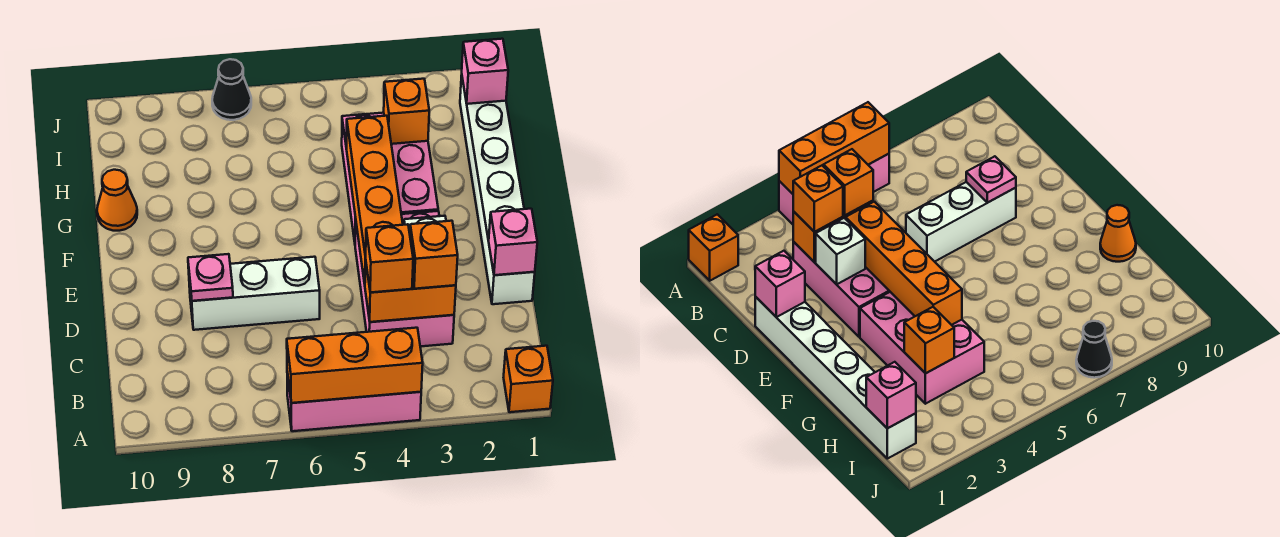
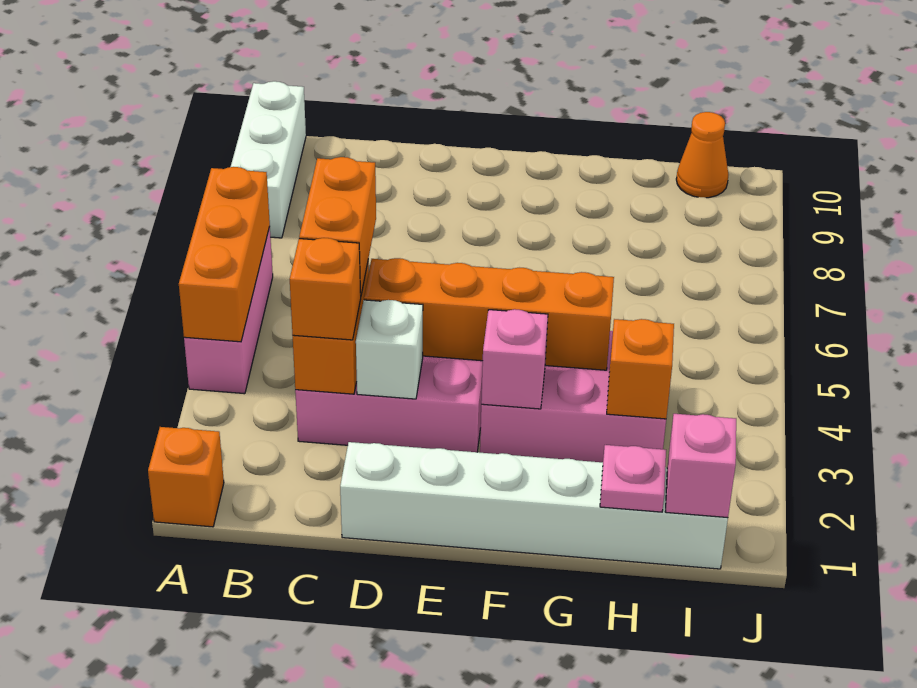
orange 1x1 brick [365,224,413,293] -> orange 1x2 brick [299,157,376,295]
pink 1x1 brick [489,209,537,275] -> pink 1x1 brick moved to [481,309,548,409]
white 1x3 brick [189,257,320,330] -> white 1x3 brick moved to [231,81,306,238]
pink 1x1 plate [188,254,233,301] -> pink 1x1 plate moved to [600,445,666,512]
orange 1x1 cone [97,170,137,231] -> orange 1x1 cone moved to [676,112,728,198]
black 1x1 cone [212,59,251,120] -> none

